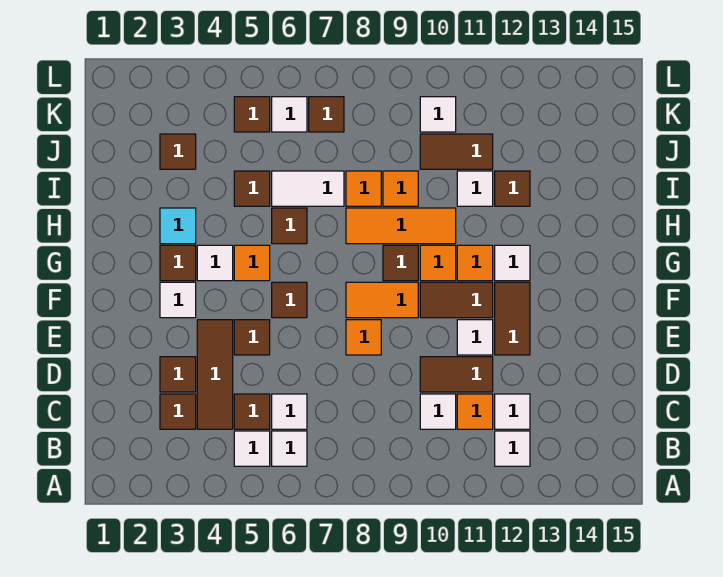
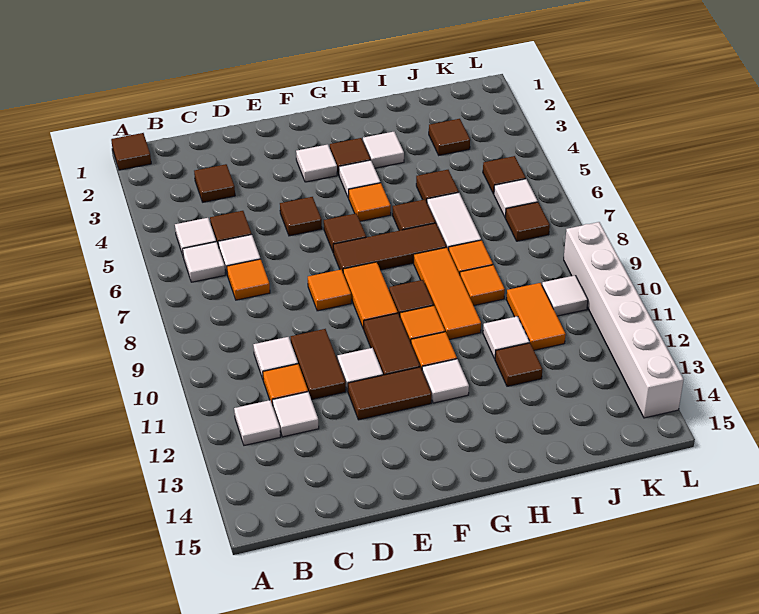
brown 1x3 tile [197,320,233,429] -> brown 1x3 tile moved to [333,223,447,271]
none -> orange 1x1 tile [227,259,270,300]
brown 1x1 tile [160,357,196,392] -> brown 1x1 tile moved to [111,133,151,170]
cyan 1x1 tile [160,208,196,244] -> white 1x1 tile [363,132,404,168]
brown 1x2 tile [420,134,493,169] -> orange 1x2 tile [506,283,566,350]
none -> white 1x6 brick [564,222,684,418]

